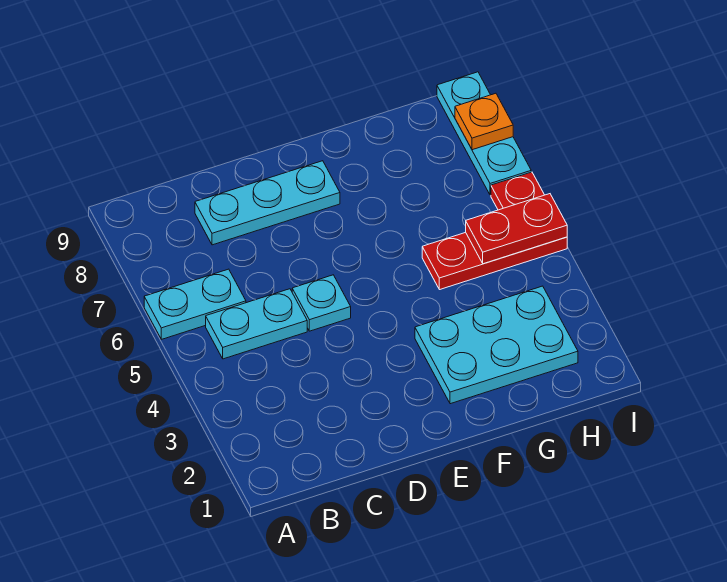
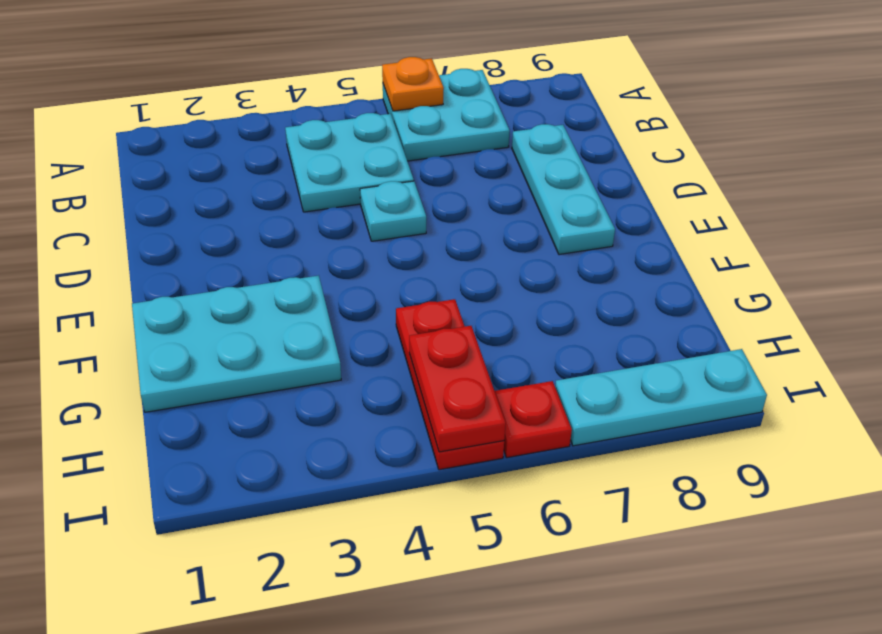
cyan 1x2 plate [144,269,246,339] -> cyan 2x2 plate [383,69,510,161]
cyan 1x2 plate [206,289,307,359] -> cyan 2x2 plate [285,113,414,212]
cyan 2x3 plate [415,286,578,404] -> cyan 2x3 plate turned to [132,276,341,412]
orange 1x1 plate [455,93,513,150] -> orange 1x1 plate moved to [382,57,444,111]

